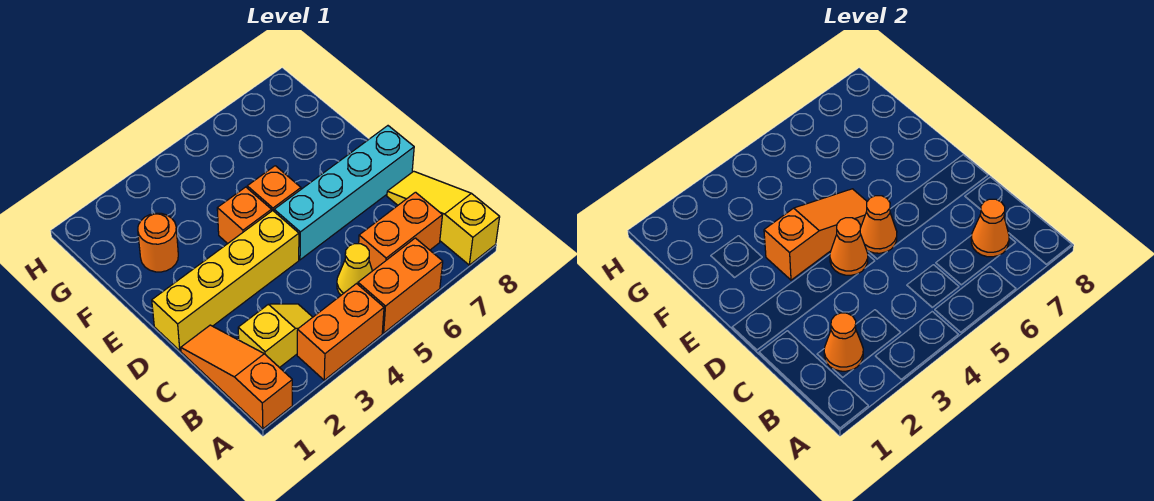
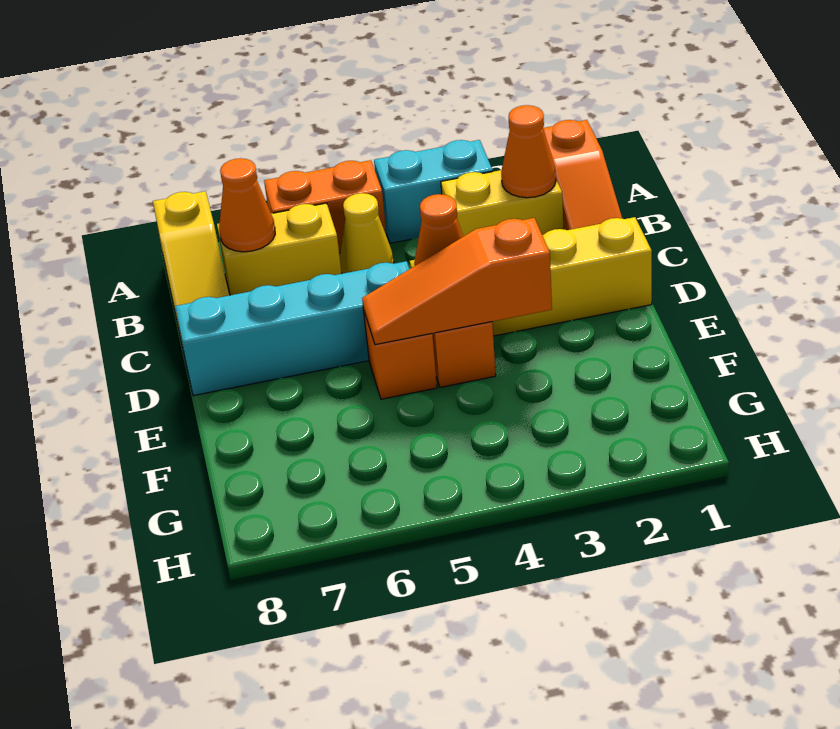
orange 1x2 brick [297,284,384,380] -> cyan 1x2 brick [374,140,493,243]
yellow 1x2 slope [238,304,313,368] -> yellow 1x2 brick [441,170,563,237]
orange 1x2 brick [359,192,442,271] -> yellow 1x2 brick [217,203,342,295]
orange 1x1 cone [860,196,897,253] -> none
orange 1x1 round brick [138,213,178,272] -> none

